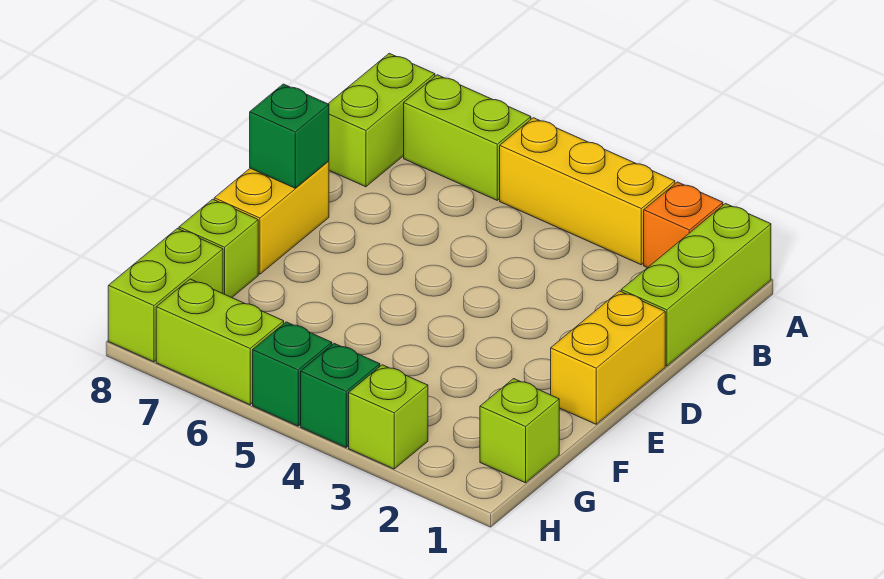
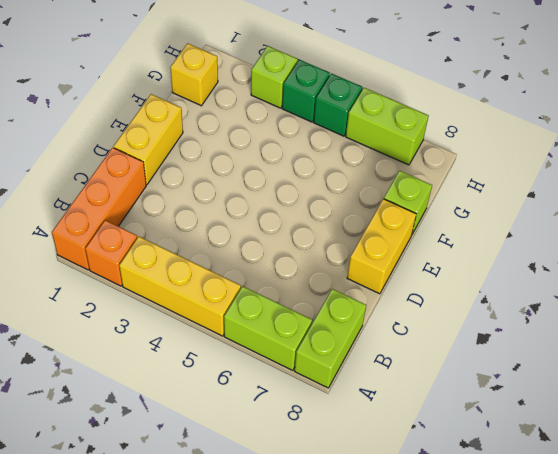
lime 1x3 brick [621,204,771,366] -> orange 1x3 brick [52,148,146,270]
green 1x1 brick [250,84,329,188] -> none
lime 1x1 brick [480,379,559,483] -> yellow 1x1 brick [170,43,218,106]
lime 1x2 brick [108,228,223,362] -> none

